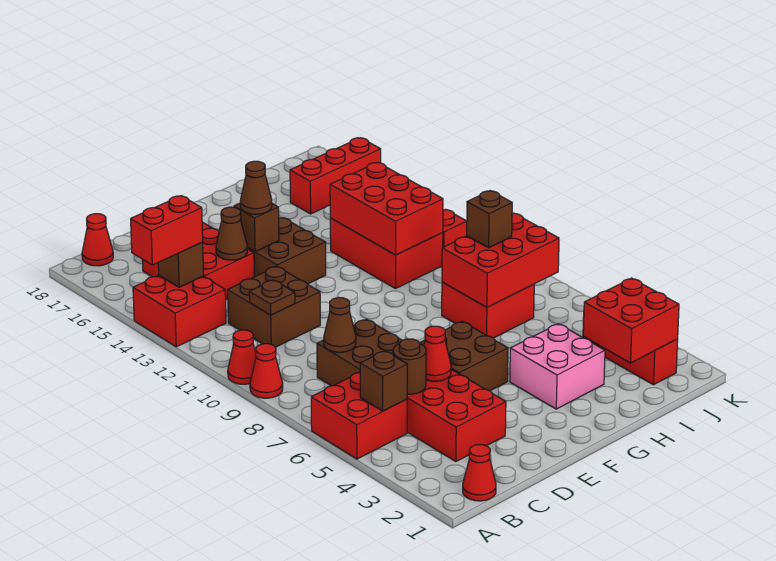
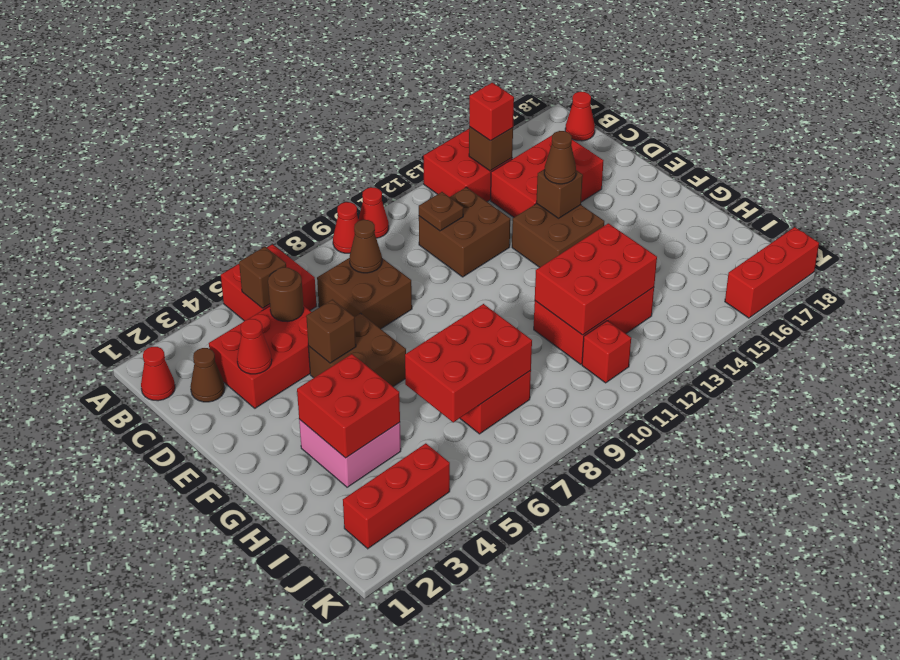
red 1x2 brick [131,196,203,265] -> red 1x1 brick [469,83,514,141]
red 1x1 cone [424,326,451,381] -> red 1x1 cone moved to [237,319,272,374]
brown 1x1 cone [216,207,248,260] -> brown 1x1 cone moved to [190,348,225,402]
red 2x3 brick [442,213,559,307] -> red 2x3 brick turned to [405,304,532,422]
red 2x2 brick [583,278,679,363] -> red 2x2 brick moved to [297,354,400,458]
brown 1x1 brick [467,191,512,248] -> brown 1x1 brick moved to [306,300,356,363]
red 1x3 brick [290,138,381,214] -> red 1x3 brick turned to [725,227,819,318]

